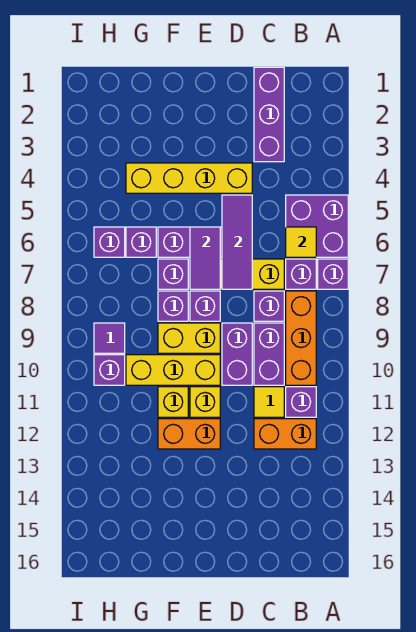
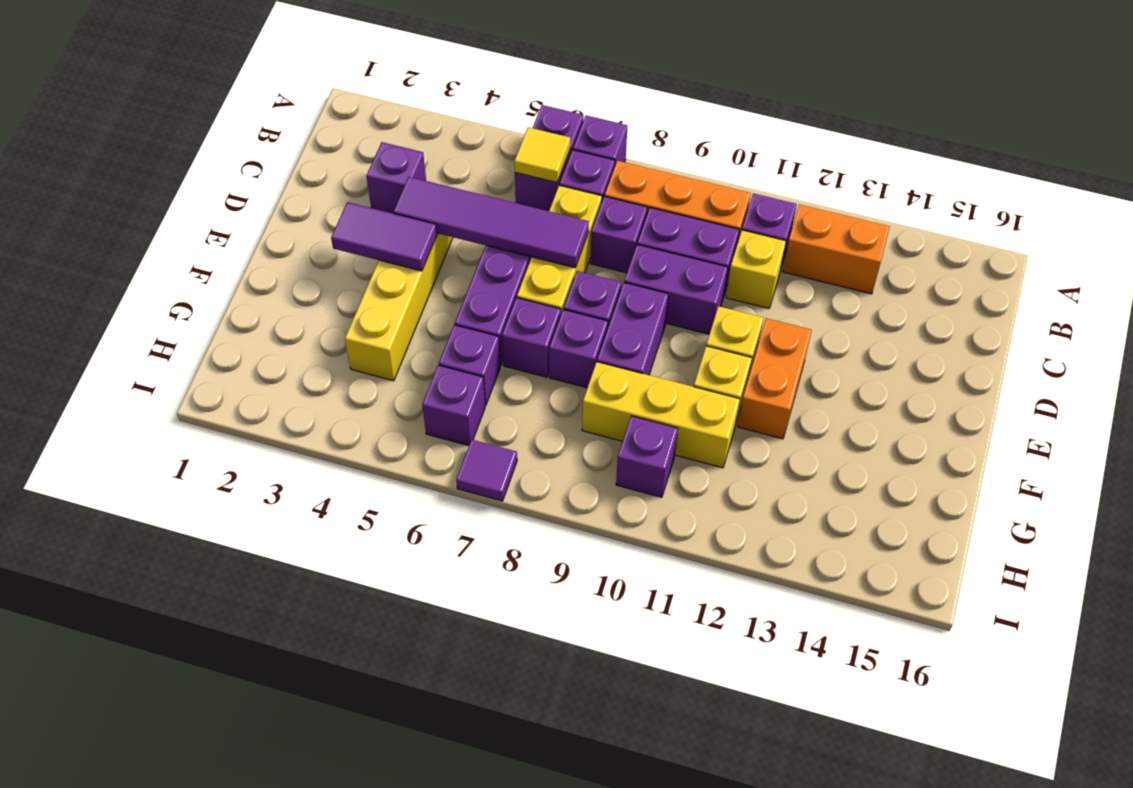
purple 2x2 brick [286,195,348,257] -> purple 1x2 brick [515,105,583,211]
orange 1x2 brick [254,419,316,449] -> orange 1x2 brick turned to [783,204,890,294]
purple 1x3 brick [254,67,284,162] -> purple 1x1 brick [366,142,426,213]
yellow 1x1 tile [254,387,284,417] -> yellow 1x1 brick [726,230,786,308]
purple 1x3 tile [222,195,252,289] -> purple 1x4 tile [393,177,589,268]
purple 1x2 tile [190,227,220,289] -> purple 1x2 tile moved to [331,202,437,271]
yellow 1x2 brick [158,323,220,353] -> purple 1x2 brick [597,283,668,375]
yellow 1x3 brick [126,355,220,385] -> yellow 1x3 brick turned to [582,362,740,468]
purple 1x1 tile [94,323,125,353] -> purple 1x1 tile moved to [456,440,517,501]

